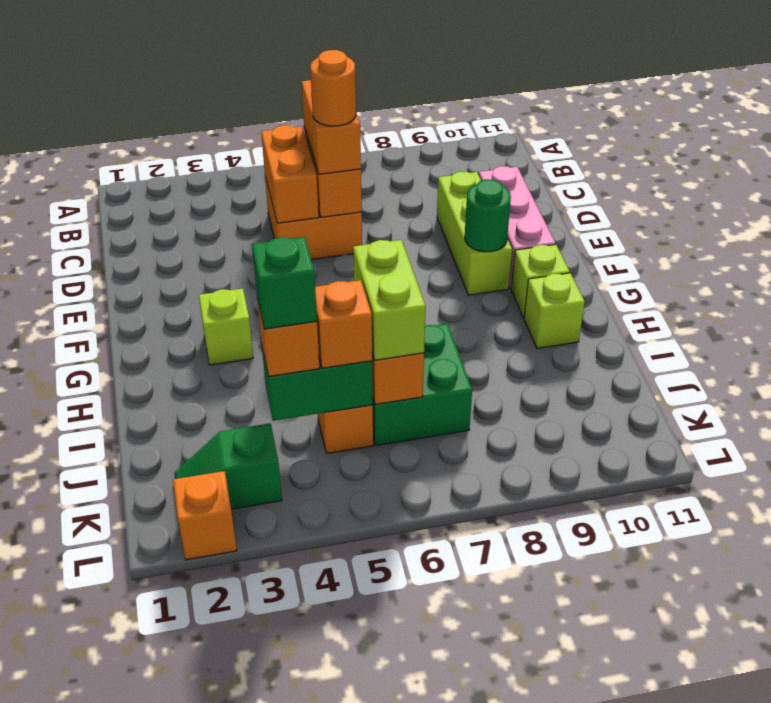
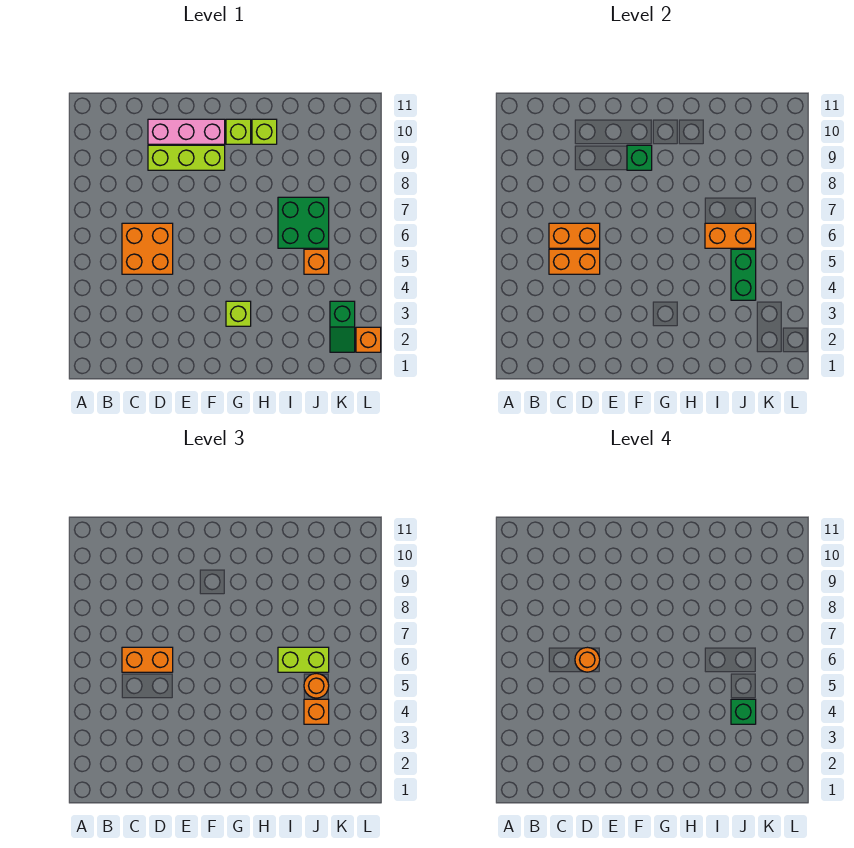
green 1x1 round brick [465,179,511,252] -> green 1x1 brick [627,145,652,170]
orange 1x1 brick [315,280,372,368] -> orange 1x1 round brick [304,673,329,698]

